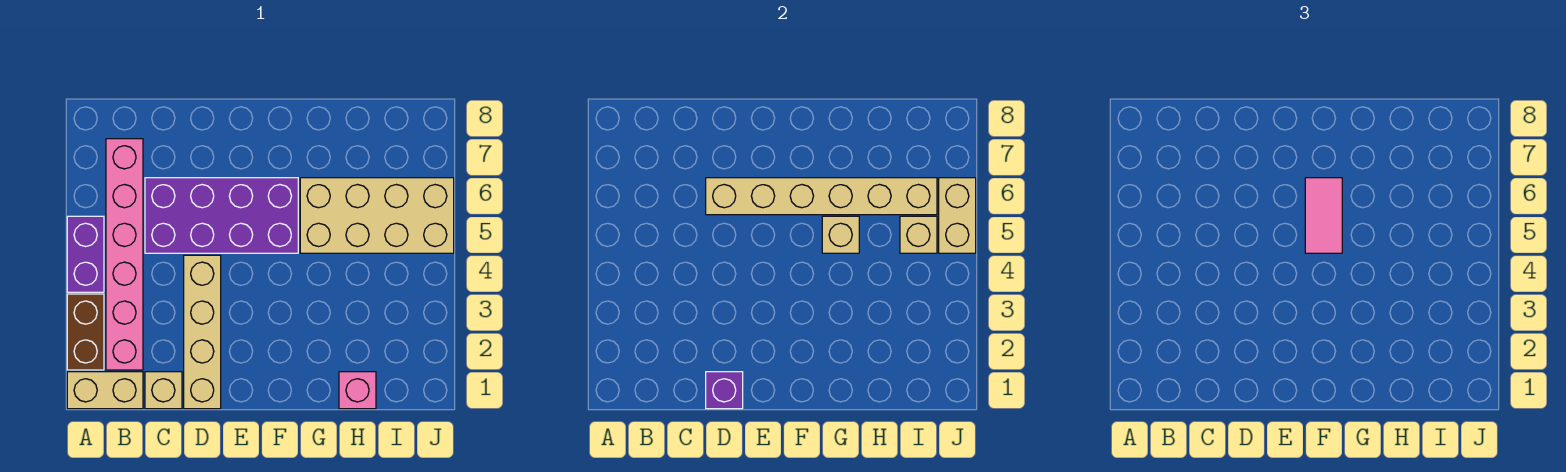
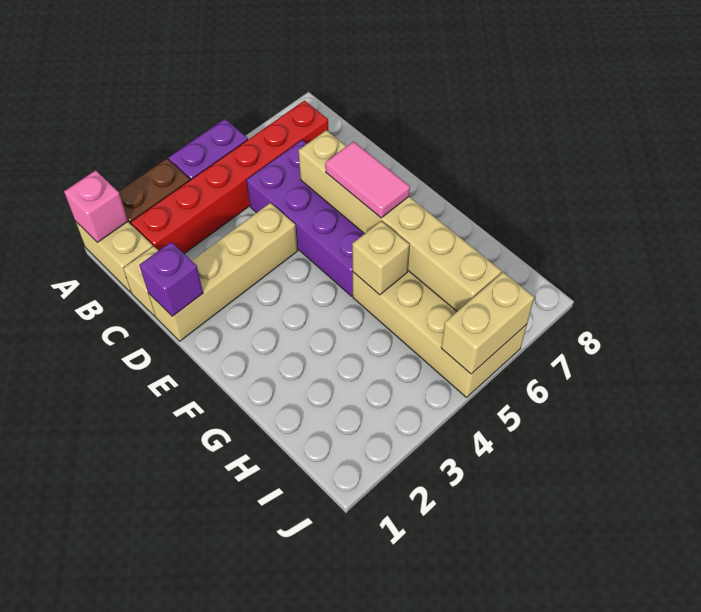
pink 1x6 brick [106,139,143,370] -> red 1x6 brick [131,101,329,254]
pink 1x2 tile [1305,178,1342,253] -> pink 1x2 tile turned to [325,142,410,218]
pink 1x1 brick [339,372,376,409] -> pink 1x1 brick moved to [64,170,128,243]
tan 1x1 brick [900,216,937,253] -> none

